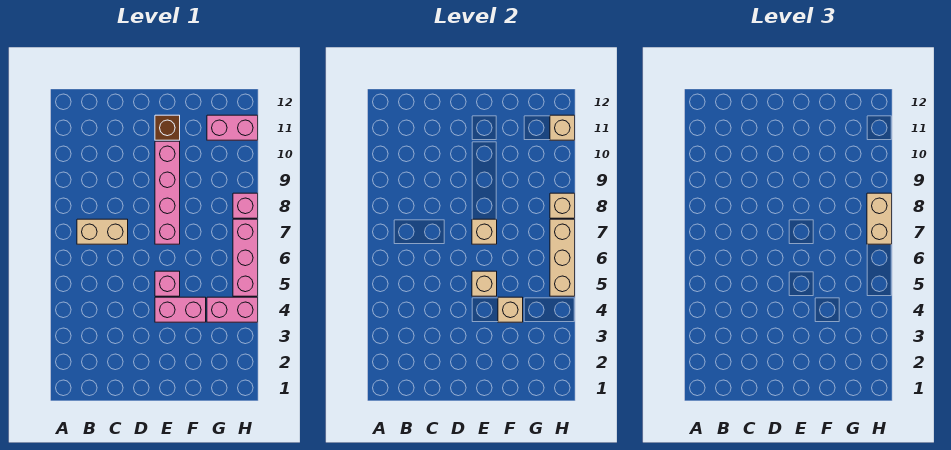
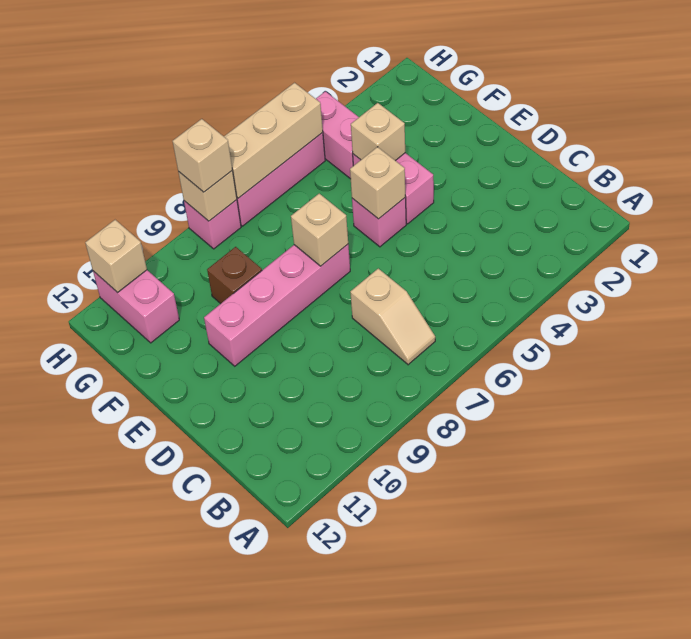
tan 1x2 brick [77,219,128,244] -> tan 1x2 slope [350,268,435,365]
brown 1x1 brick [155,115,180,140] -> brown 1x1 brick moved to [207,247,262,304]
tan 1x2 brick [867,193,892,244] -> tan 1x1 brick [173,119,232,192]

